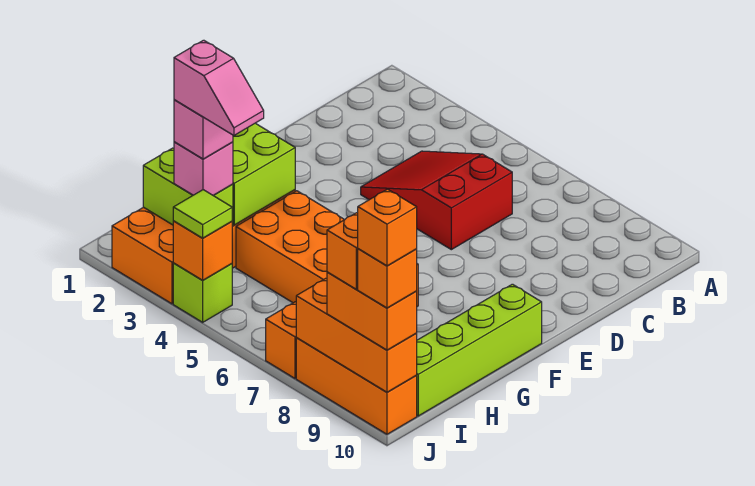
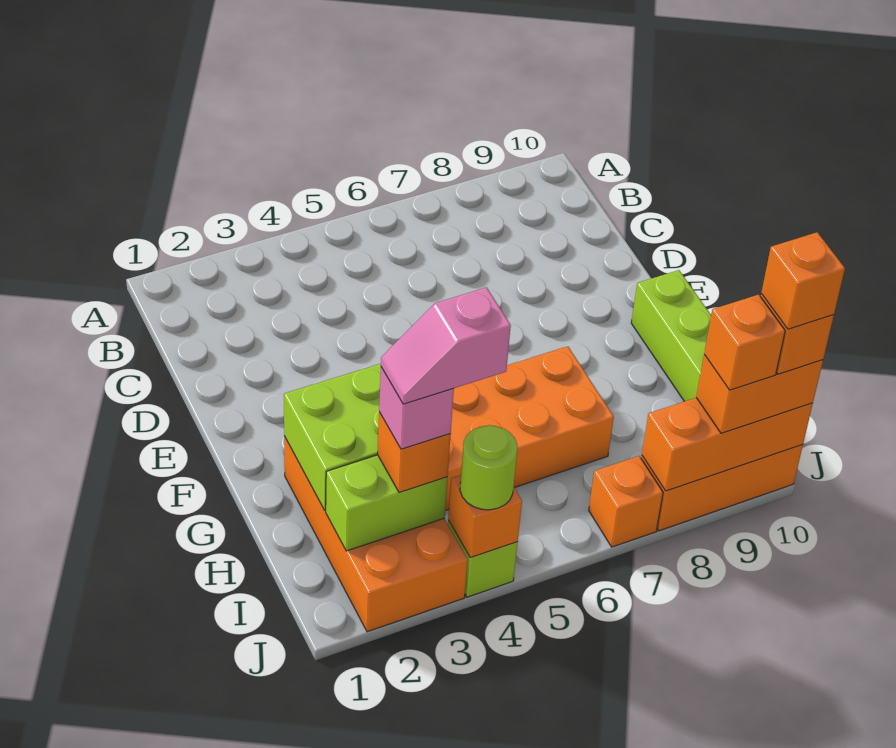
red 2x3 slope [361,151,512,250] -> none
pink 1x1 brick [174,142,233,195] -> orange 1x1 brick [378,412,451,492]
pink 1x2 slope [174,40,264,136] -> pink 1x2 slope turned to [381,287,511,404]
lime 1x1 tile [173,190,232,238] -> lime 1x1 round brick [460,425,517,510]

